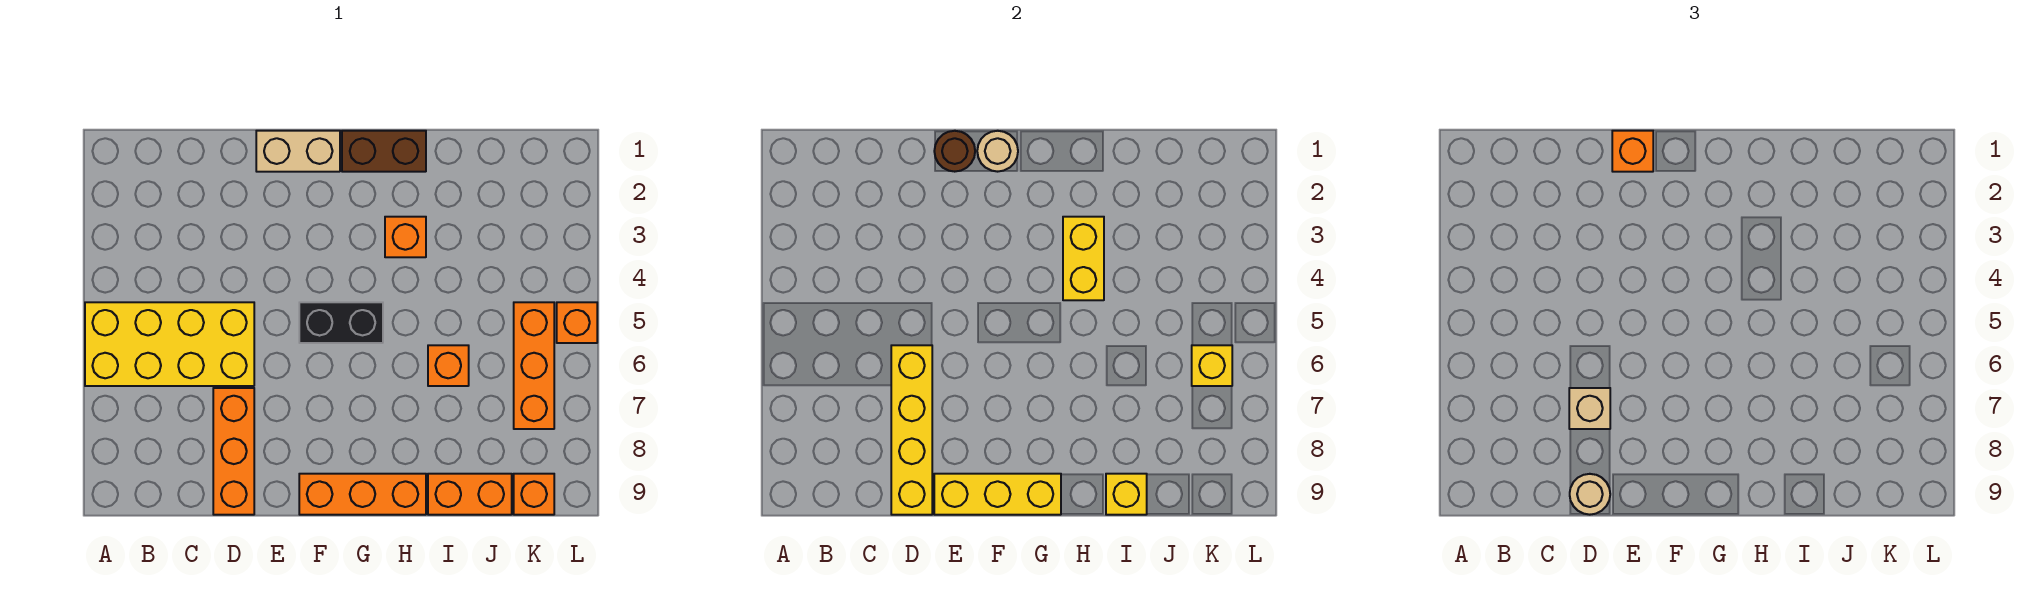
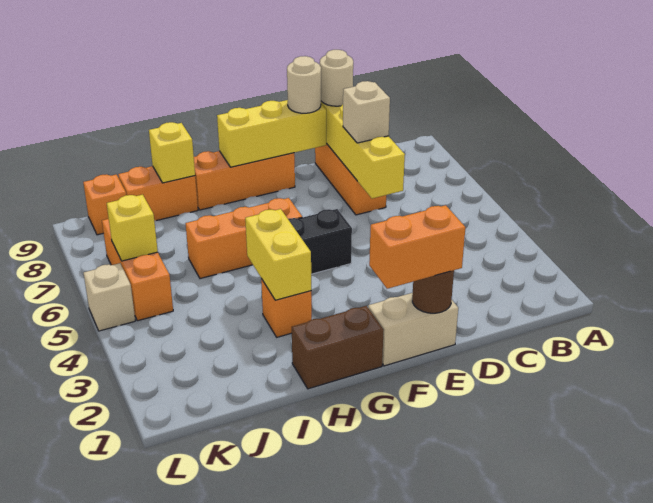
yellow 2x4 brick [85,302,254,386] -> none
orange 1x1 brick [1612,131,1653,172] -> orange 1x2 brick [369,205,466,289]
tan 1x1 round brick [977,131,1018,172] -> tan 1x1 round brick moved to [287,56,321,113]
orange 1x1 brick [428,345,469,386] -> orange 1x3 brick [186,198,302,279]
orange 1x1 brick [557,302,597,343] -> tan 1x1 brick [84,263,135,331]

